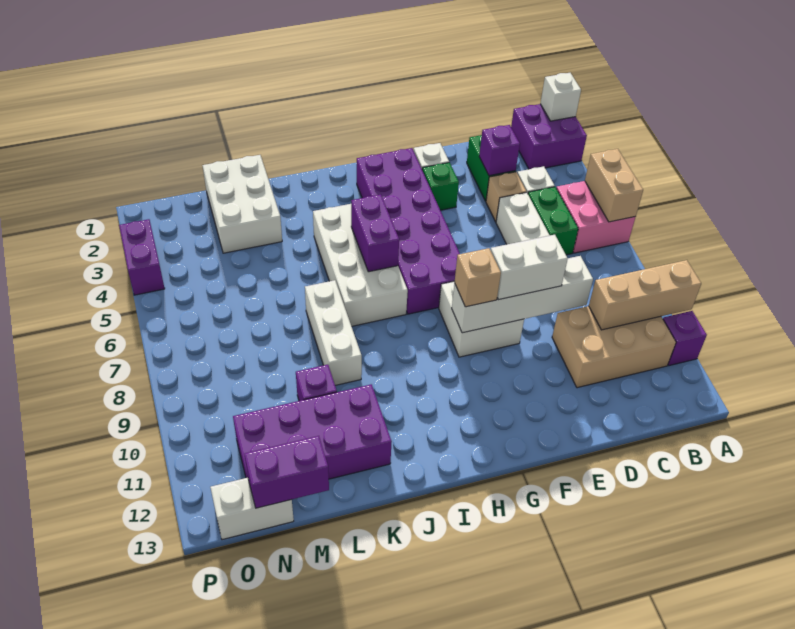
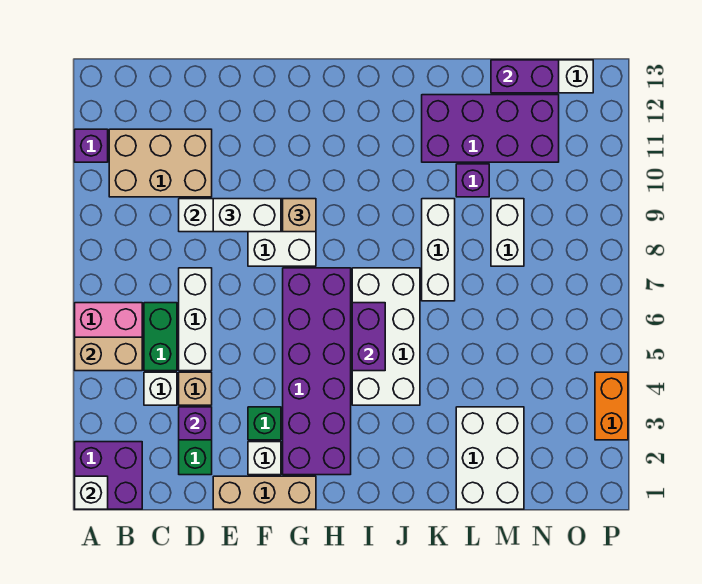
tan 1x2 brick [585,149,643,222] -> tan 1x2 brick turned to [75,337,142,371]
tan 1x3 brick [589,260,701,330] -> tan 1x3 brick moved to [213,476,316,509]
none -> white 1x2 brick [491,199,524,266]
purple 1x2 brick [119,219,165,295] -> orange 1x2 brick [595,372,628,440]

